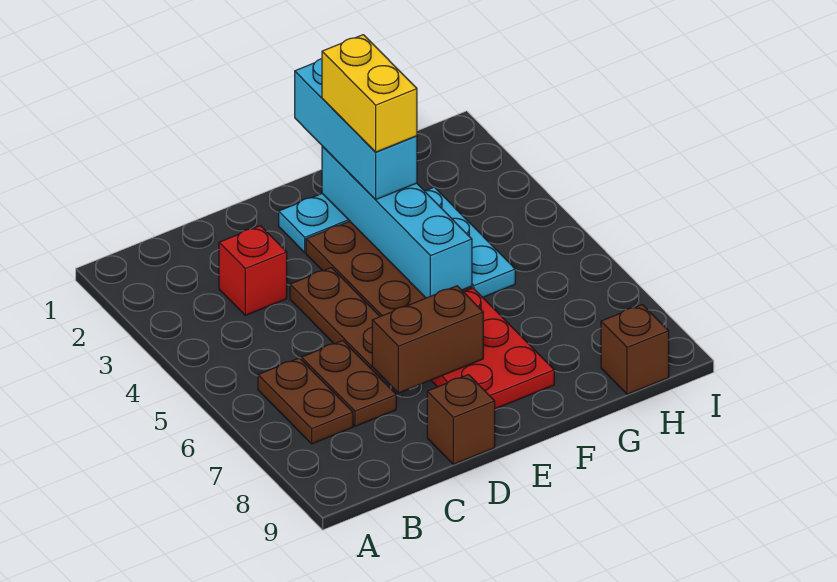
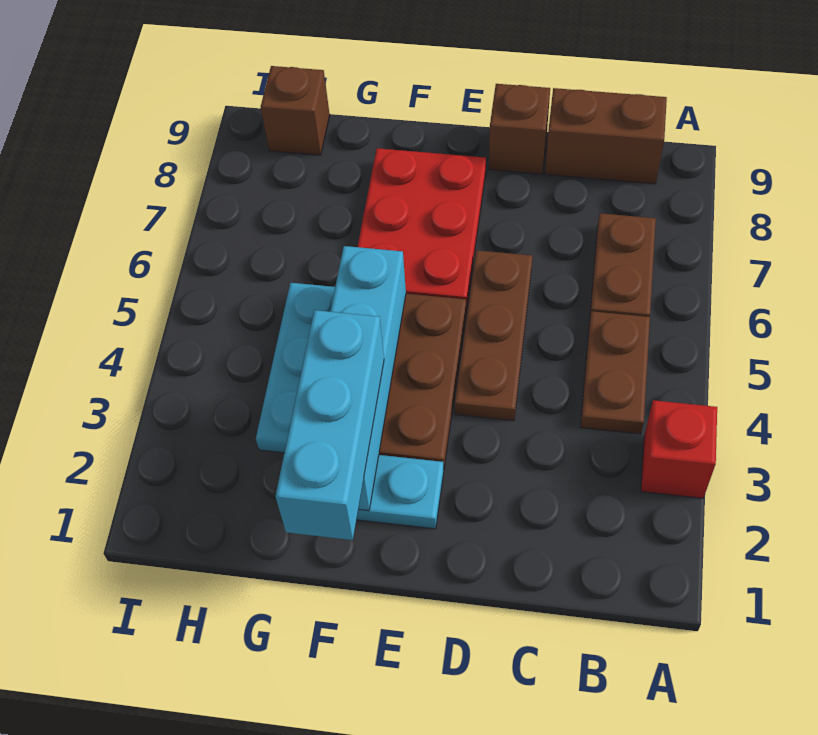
red 1x1 brick [219,226,287,315] -> red 1x1 brick moved to [641,400,717,498]
brown 1x2 plate [301,341,396,426] -> brown 1x2 plate moved to [581,311,650,434]
brown 1x2 brick [372,286,483,393] -> brown 1x2 brick moved to [545,88,667,184]
yellow 1x2 brick [322,35,417,152] -> none

